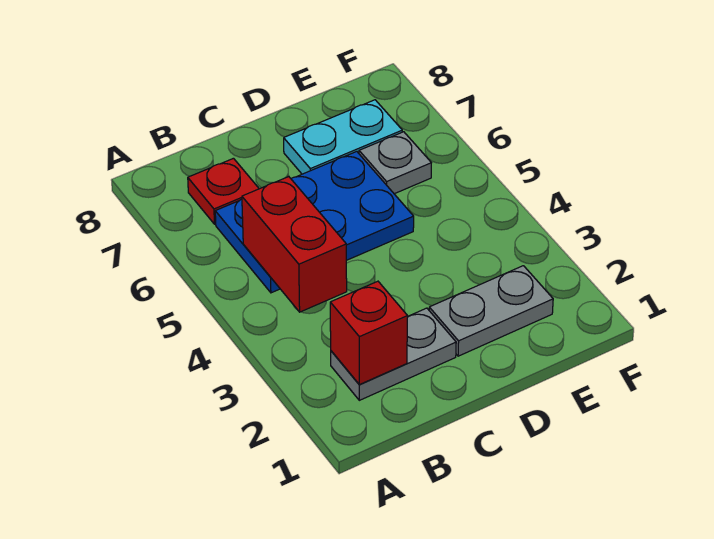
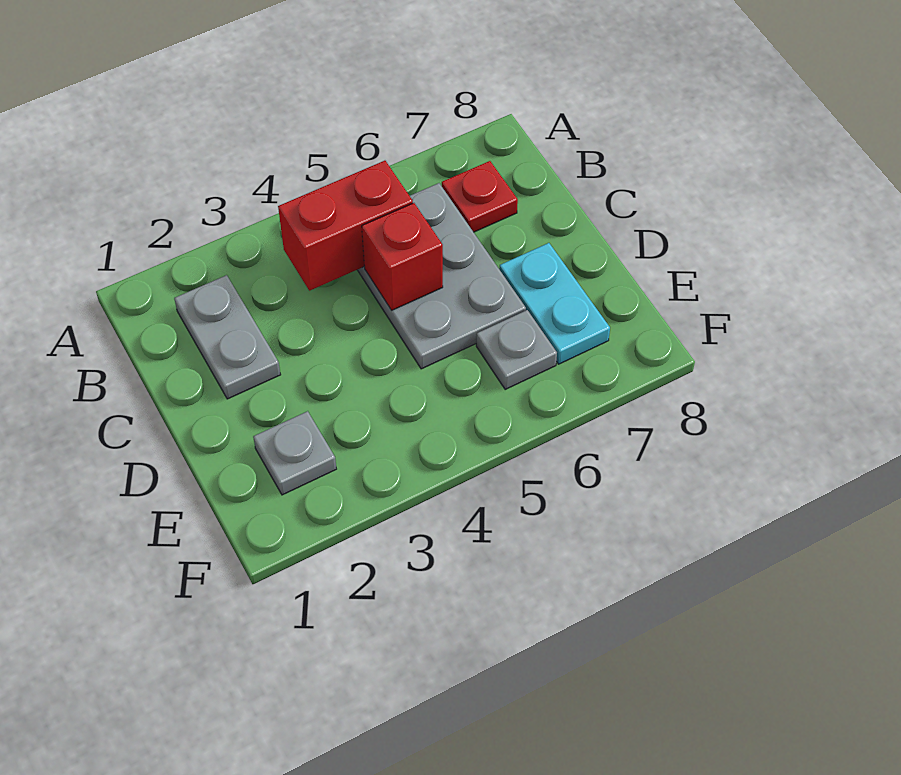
red 1x1 brick [330,281,408,385] -> red 1x1 brick moved to [362,203,443,310]
blue 2x3 plate [215,151,414,293] -> grey 2x3 plate [358,183,526,369]
grey 1x2 plate [429,266,553,356] -> grey 1x1 plate [253,411,336,495]

